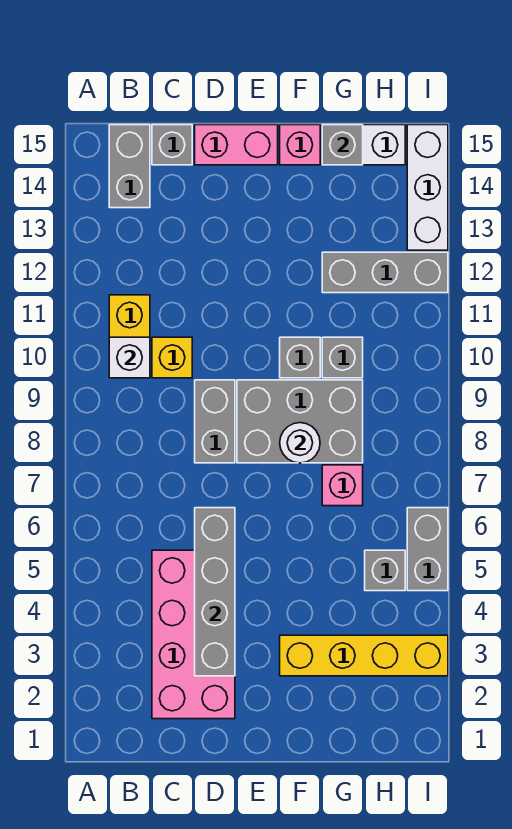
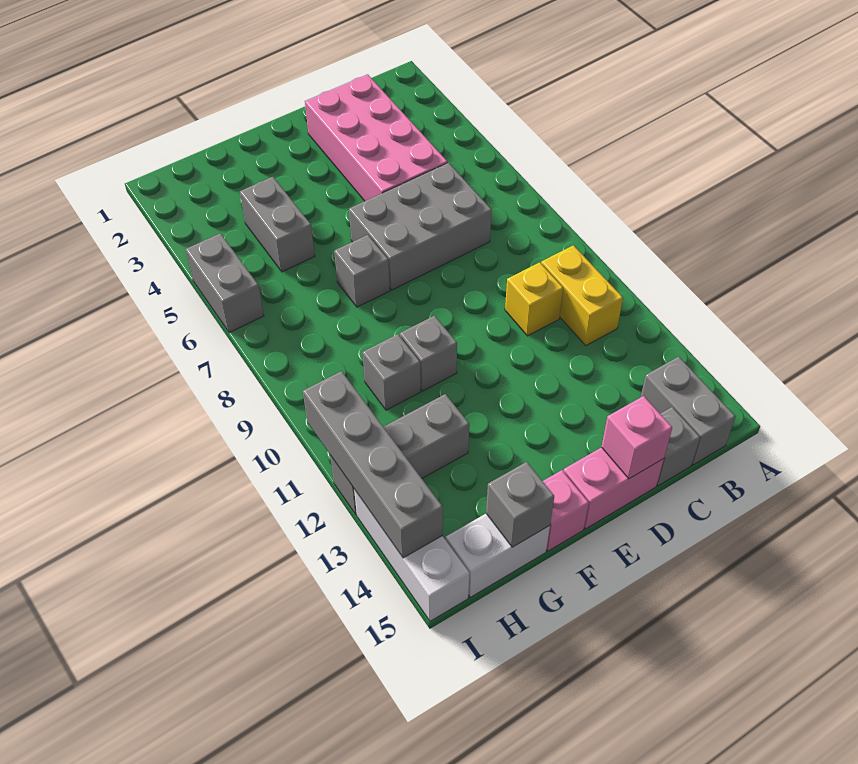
white 1x1 brick [109,337,150,378] -> none
grey 1x4 brick [195,508,235,676] -> grey 1x4 brick moved to [303,371,443,558]
grey 1x2 brick [195,380,235,463] -> grey 1x2 brick moved to [240,177,315,272]
grey 2x3 brick [237,380,363,463] -> grey 2x3 brick moved to [349,163,492,290]
yellow 1x4 brick [280,635,448,676] -> none
white 1x1 round brick [280,423,320,463] -> none
pink 1x1 brick [322,465,363,506] -> pink 1x1 brick moved to [602,396,672,479]
grey 1x1 brick [365,550,405,591] -> grey 1x1 brick moved to [334,235,390,307]

